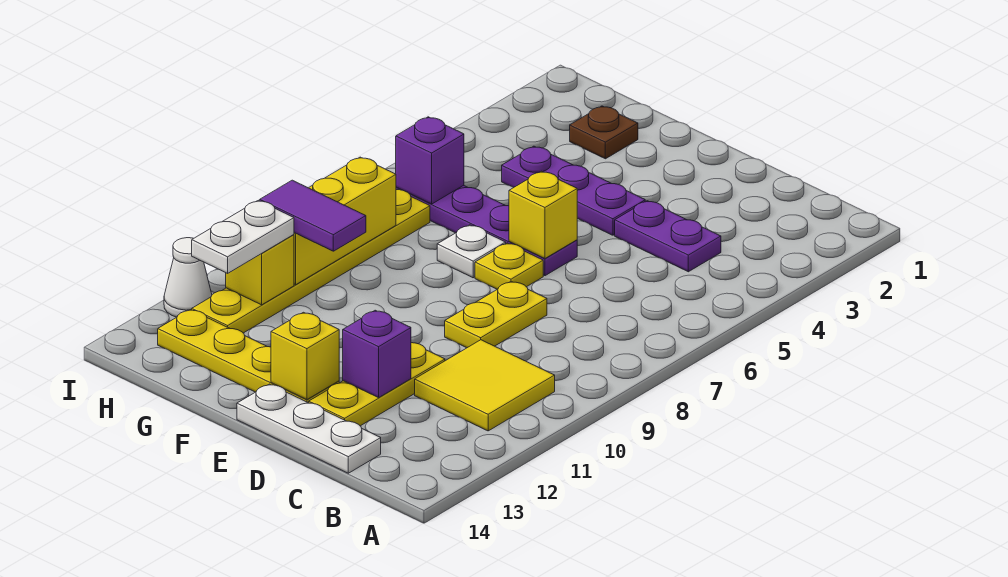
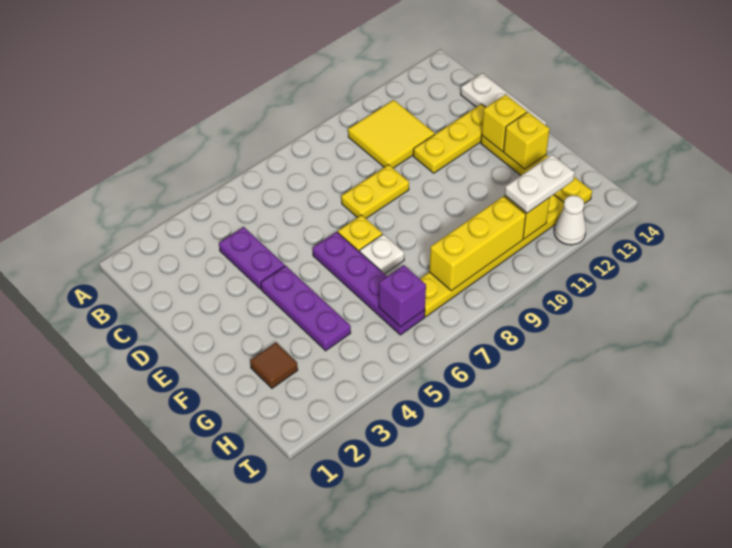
purple 1x1 brick [343,310,411,398] -> none
yellow 1x1 brick [509,171,577,258] -> yellow 1x1 brick moved to [503,112,550,169]
brown 1x1 plate [570,106,638,159] -> brown 1x1 tile [250,343,298,388]
purple 1x2 tile [260,180,366,251] -> none

